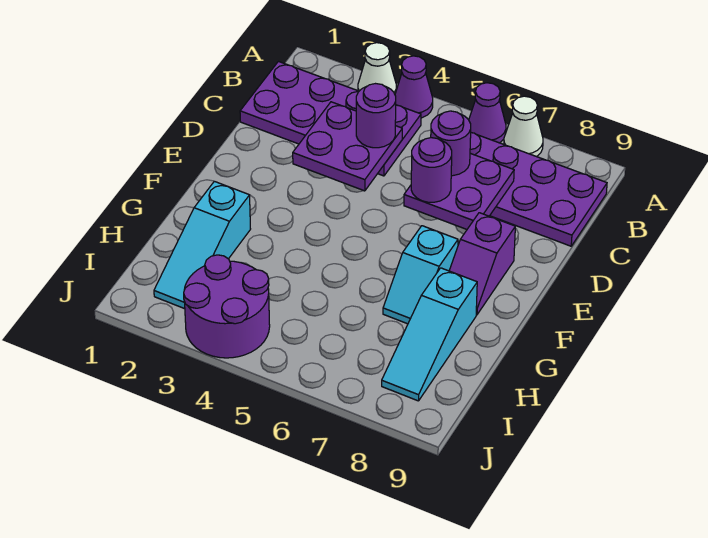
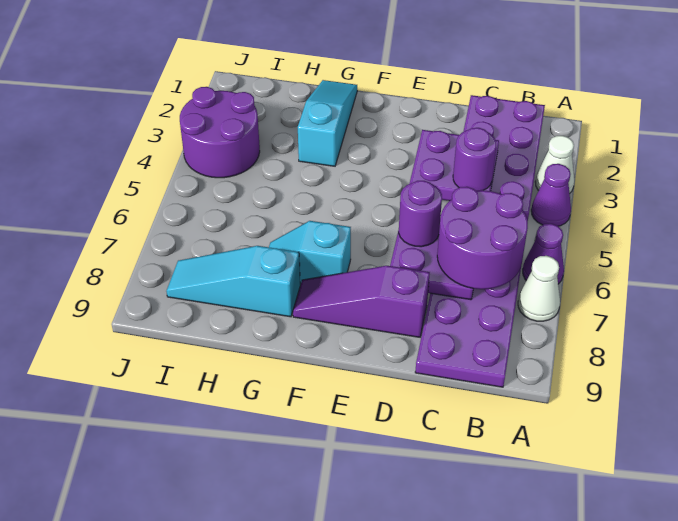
purple 1x1 round brick [431,111,471,176] -> purple 2x2 round brick [437,187,528,289]
purple 1x2 slope [449,213,515,315] -> purple 1x3 slope [293,266,430,337]
cyan 1x3 slope [154,181,250,309] -> cyan 1x3 slope turned to [298,80,357,166]

